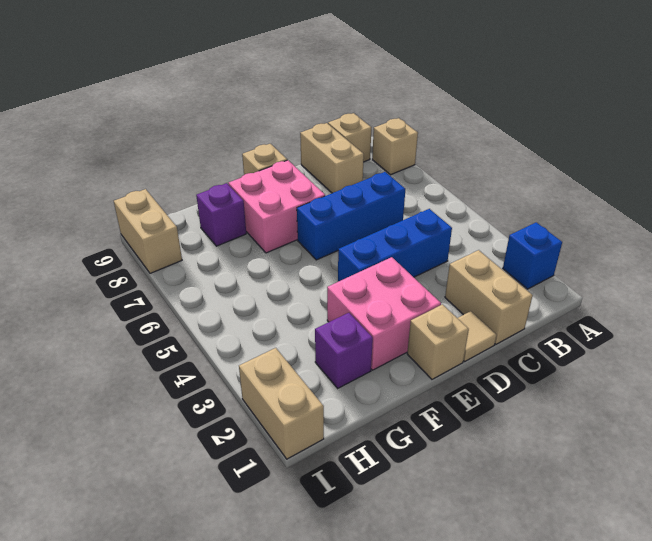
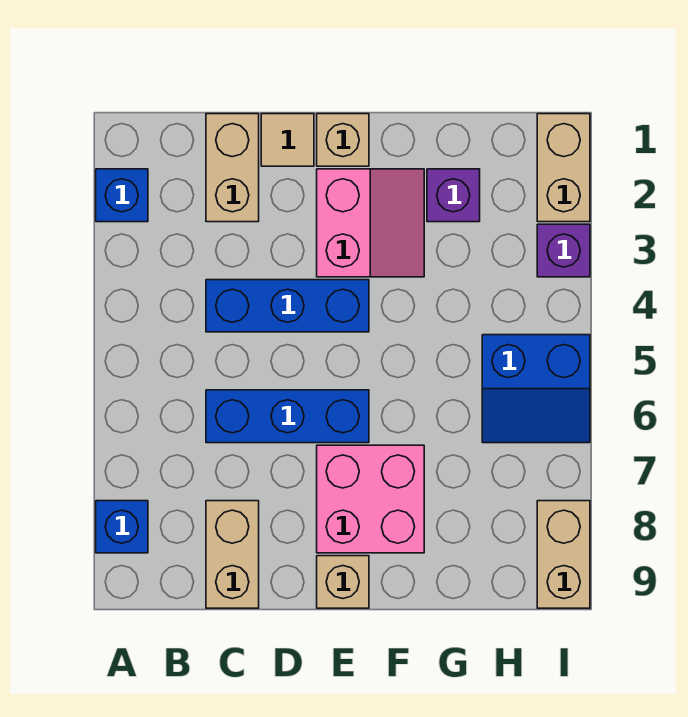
tan 1x1 brick [372,118,418,175] -> blue 1x1 brick [96,501,148,553]
tan 1x1 brick [328,113,372,162] -> none
pink 2x2 brick [327,257,441,370] -> pink 2x2 slope [317,169,424,277]
purple 1x1 brick [196,183,246,246] -> purple 1x1 brick moved to [537,224,590,277]
none -> blue 2x2 slope [482,335,590,443]

